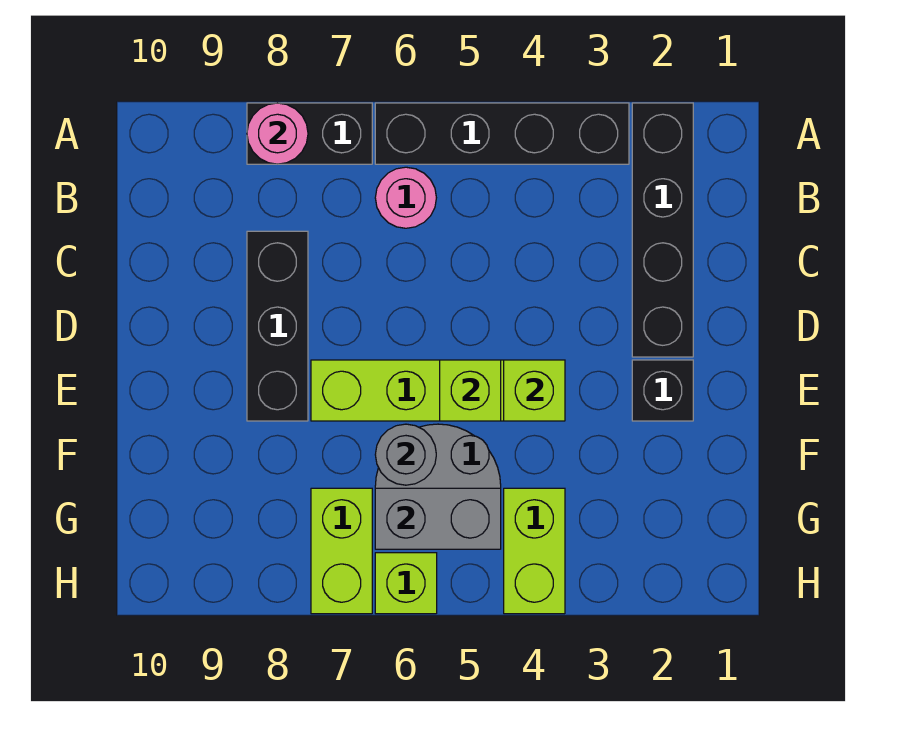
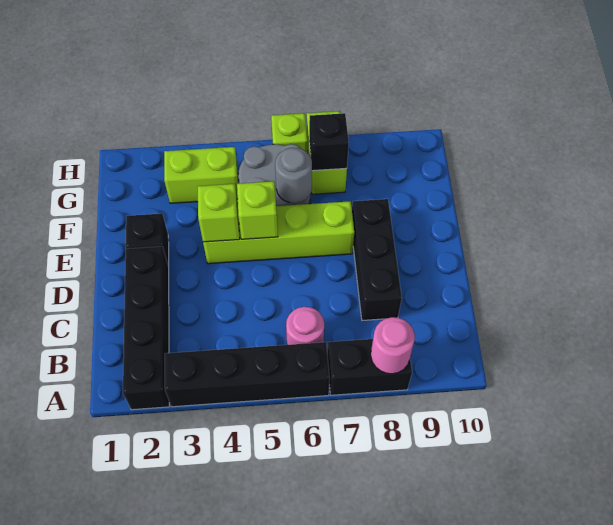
lime 1x2 brick [504,488,565,614] -> lime 1x2 brick turned to [164,147,239,203]
grey 1x2 brick [375,488,501,549] -> none
none -> black 1x1 brick [309,113,349,171]

